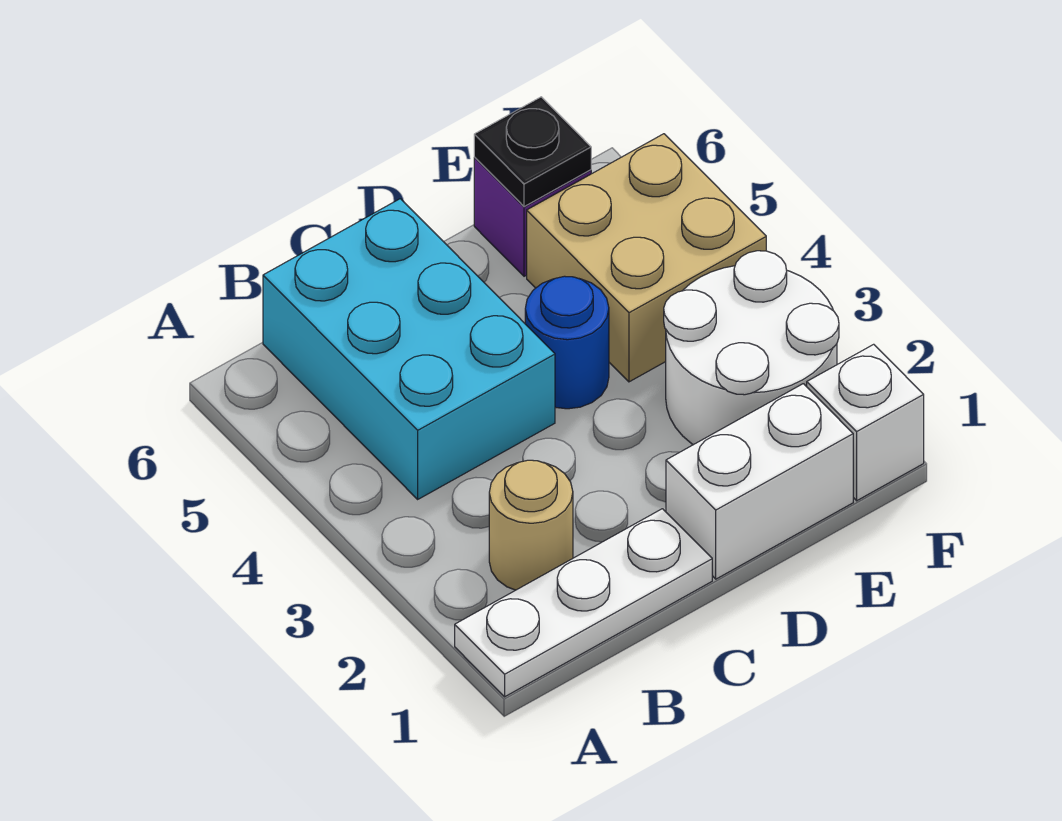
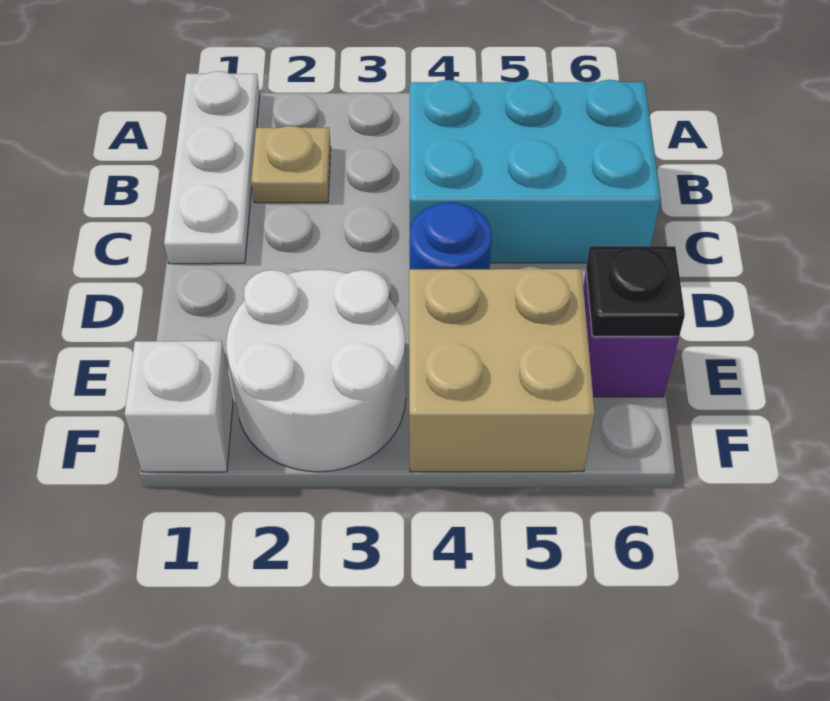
tan 1x1 round brick [489,460,573,590] -> tan 1x1 plate [251,126,331,203]
white 1x2 brick [666,384,853,579] -> none

